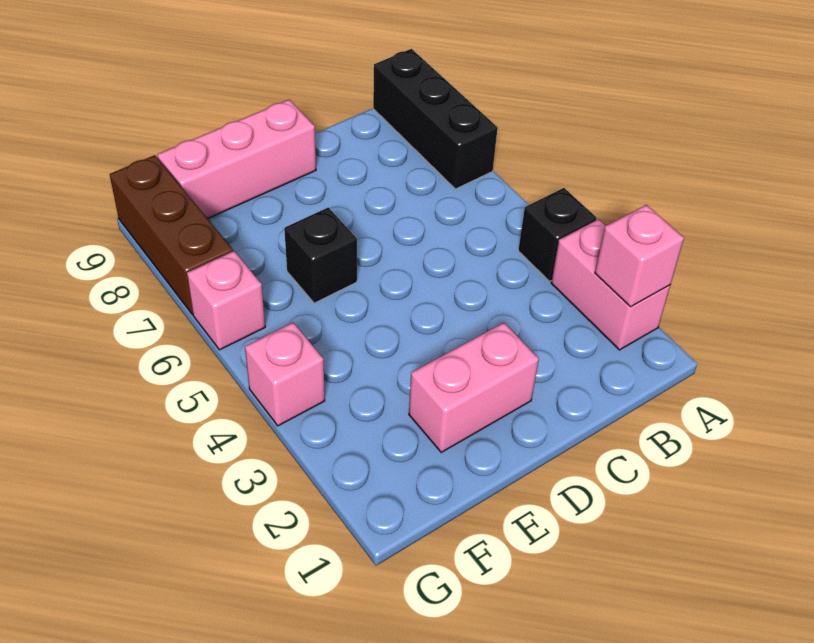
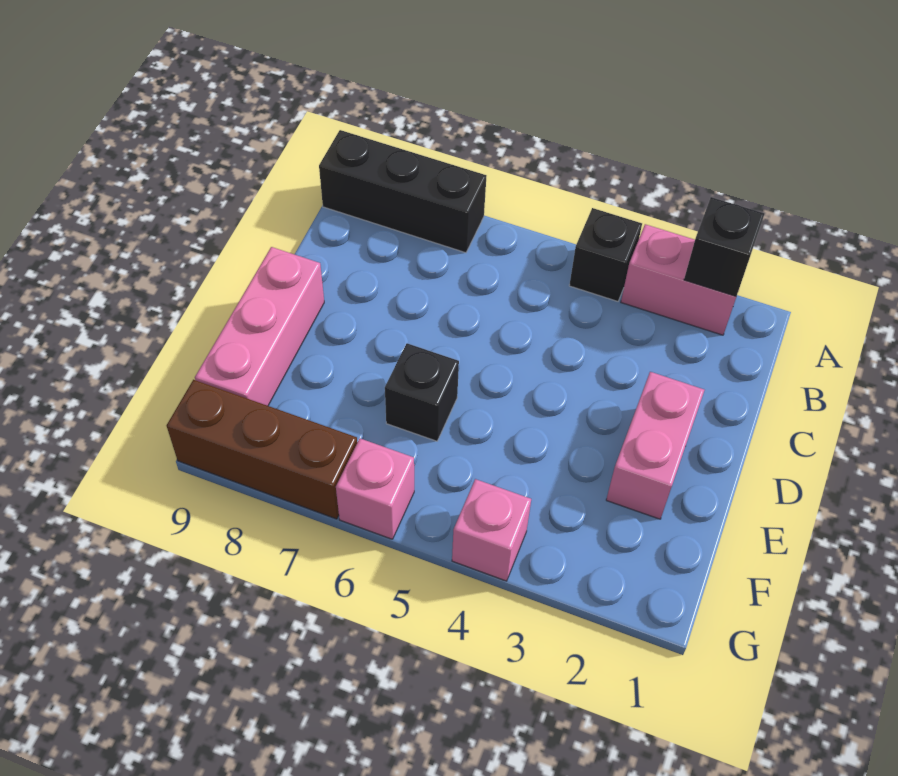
pink 1x1 brick [595,205,684,307] -> black 1x1 brick [684,197,765,296]

